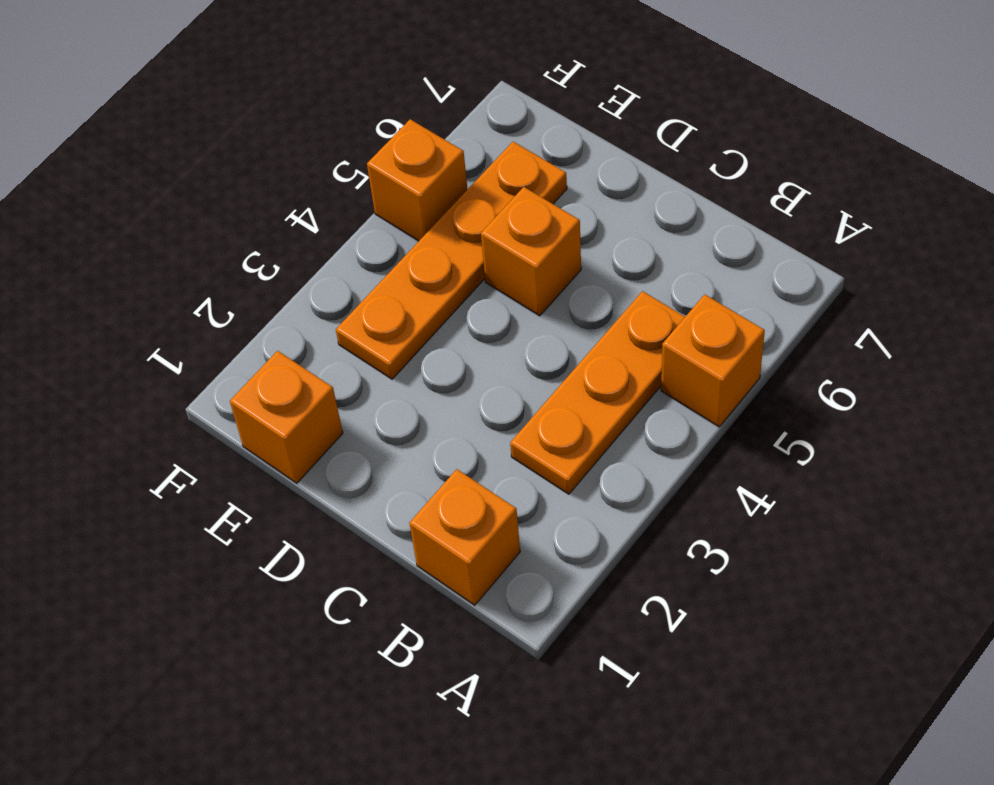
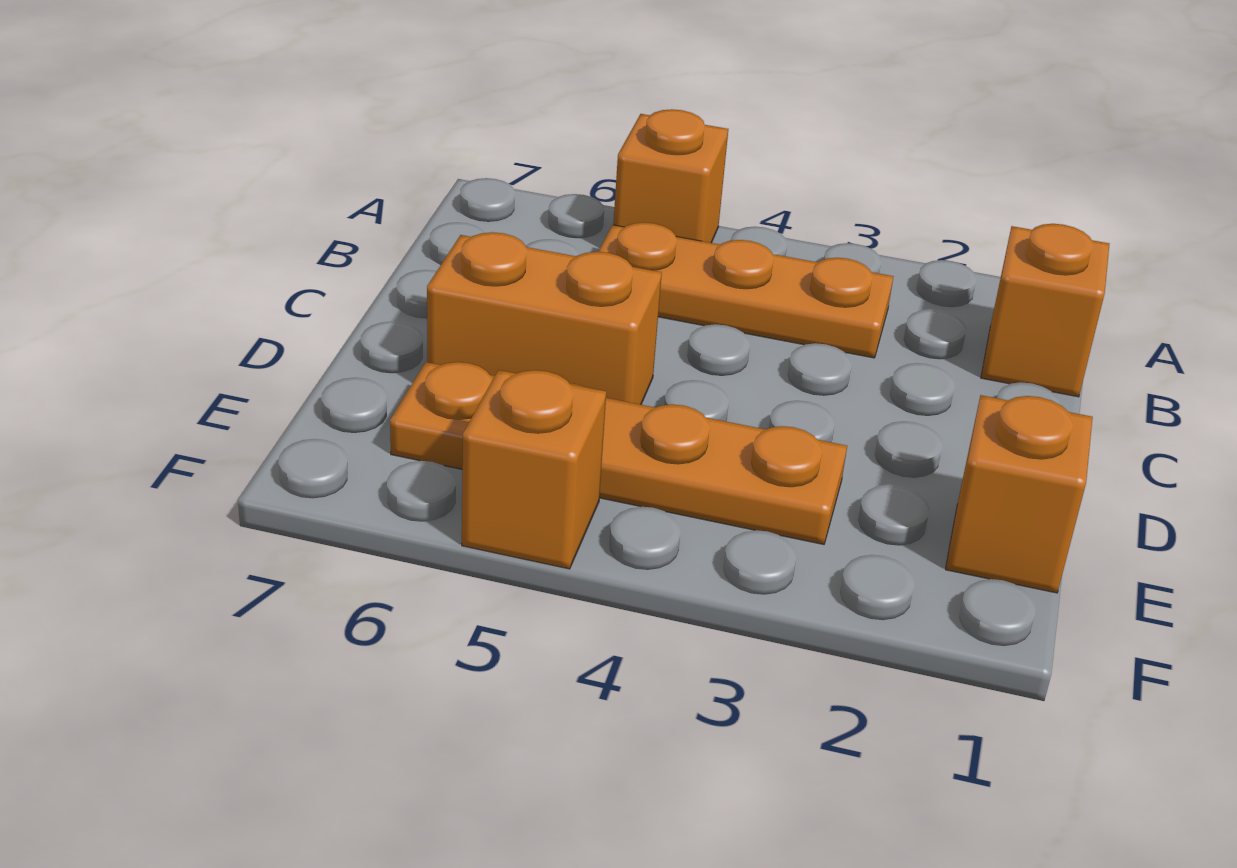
orange 1x1 brick [481,187,581,316] -> orange 1x2 brick [427,232,662,405]

